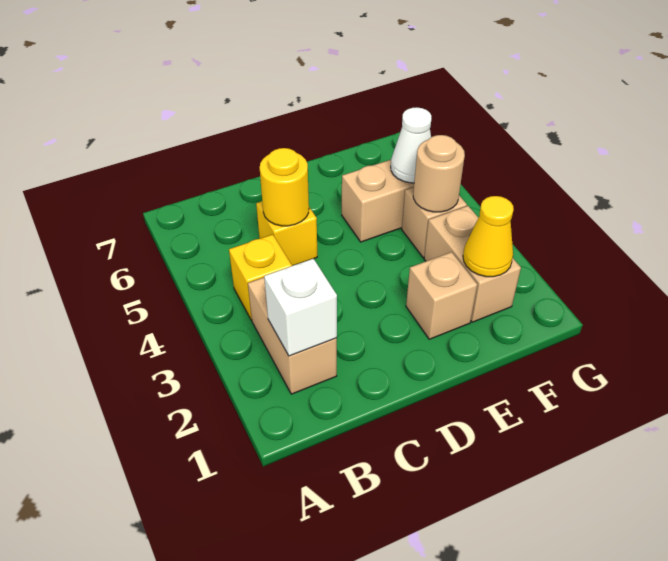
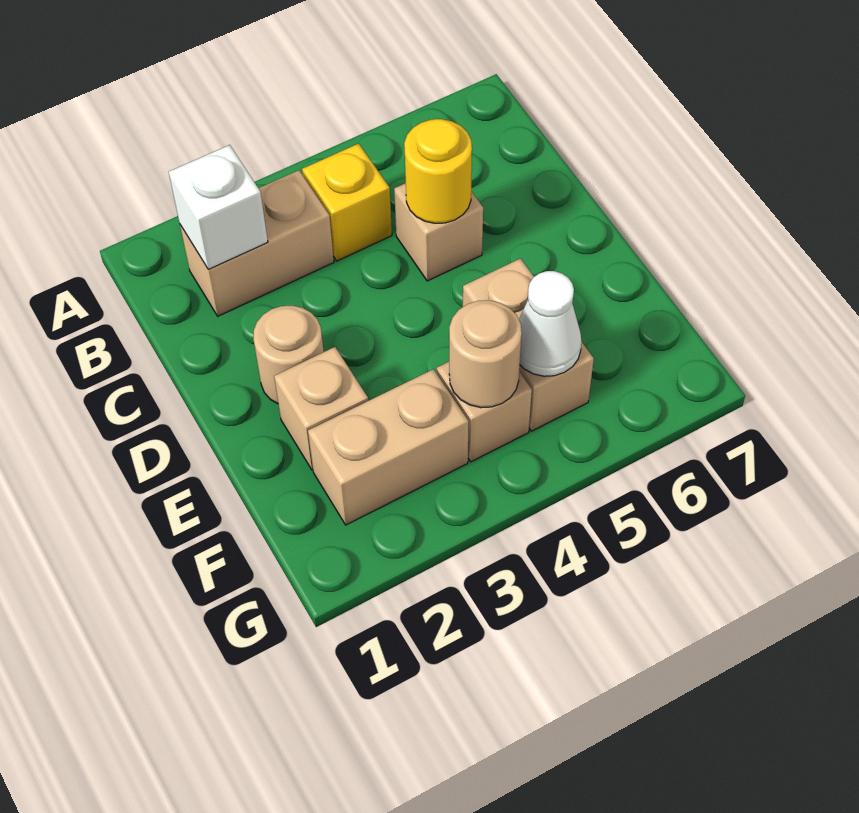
yellow 1x1 brick [256,201,317,266] -> tan 1x1 brick [394,183,483,281]
none -> tan 1x1 round brick [253,306,324,404]
yellow 1x1 cone [463,196,514,277] -> none

